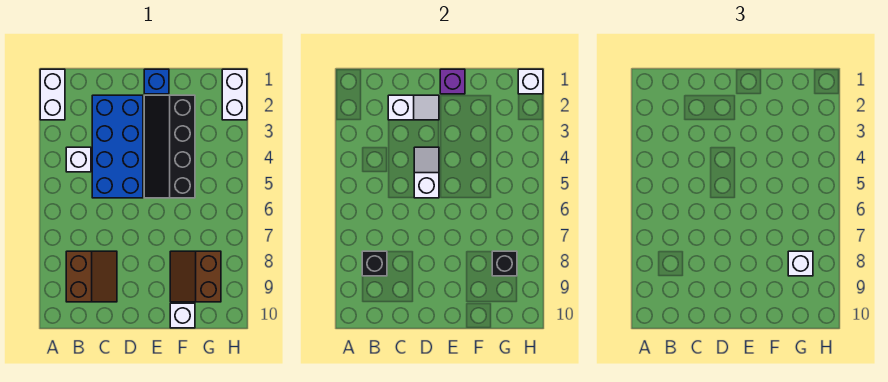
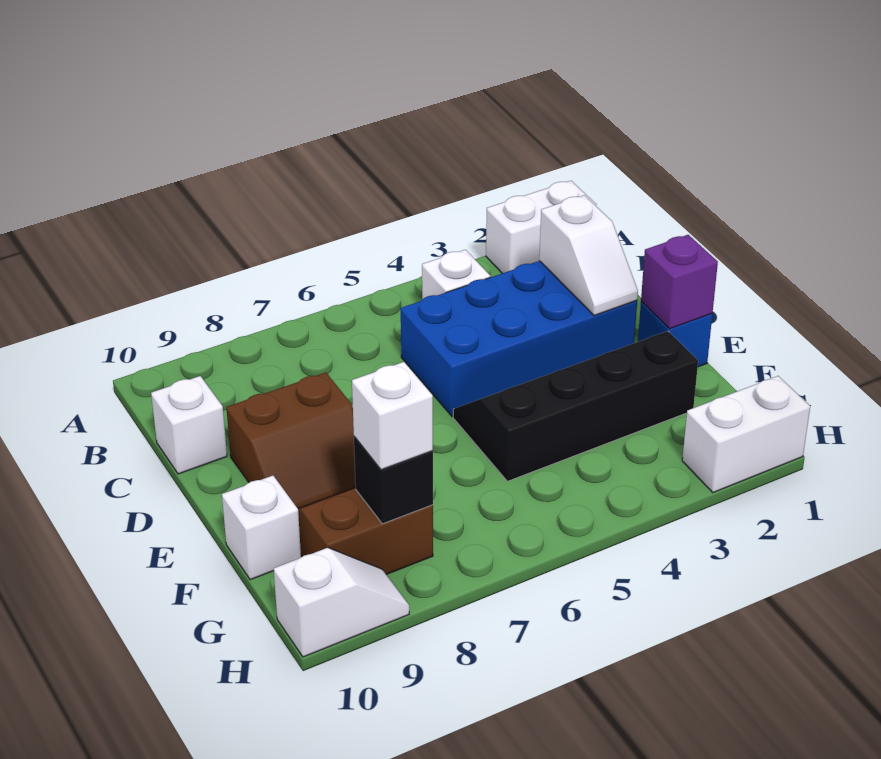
brown 2x2 slope [66,251,117,302] -> brown 2x2 slope moved to [226,372,356,509]
black 1x1 brick [362,251,387,276] -> none
white 1x2 slope [414,147,439,198] -> white 1x2 slope moved to [274,548,409,657]
white 1x1 brick [518,69,543,94] -> white 1x1 brick moved to [151,376,227,474]

